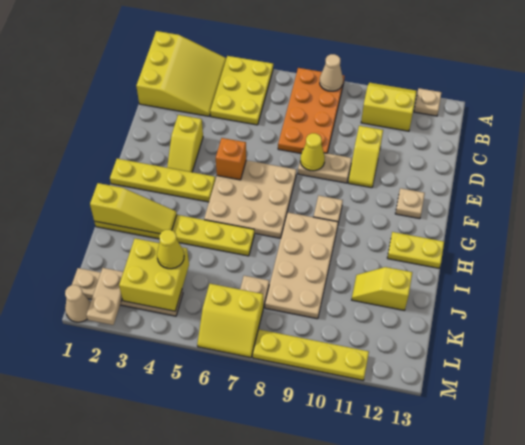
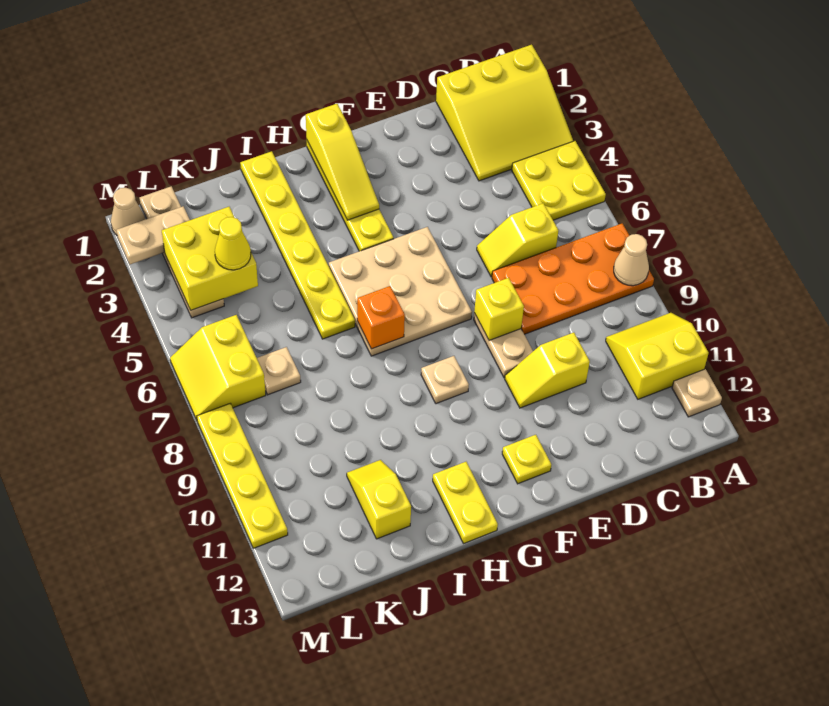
yellow 2x3 plate [210,56,273,125] -> yellow 2x2 plate [512,141,606,220]
yellow 2x2 slope [361,83,417,131] -> yellow 2x2 slope turned to [606,313,709,399]
yellow 1x2 slope [167,115,203,172] -> yellow 1x2 slope moved to [477,203,558,277]
yellow 1x1 cone [300,133,325,171] -> yellow 1x1 brick [474,278,524,340]
orange 1x1 brick [216,138,246,180] -> orange 1x1 brick moved to [357,286,405,349]
tan 1x1 plate [395,188,425,219] -> yellow 1x1 plate [502,435,551,484]
tan 2x4 plate [265,212,338,319] -> none
yellow 1x3 slope [90,183,177,234] -> yellow 1x3 slope moved to [306,104,379,220]

